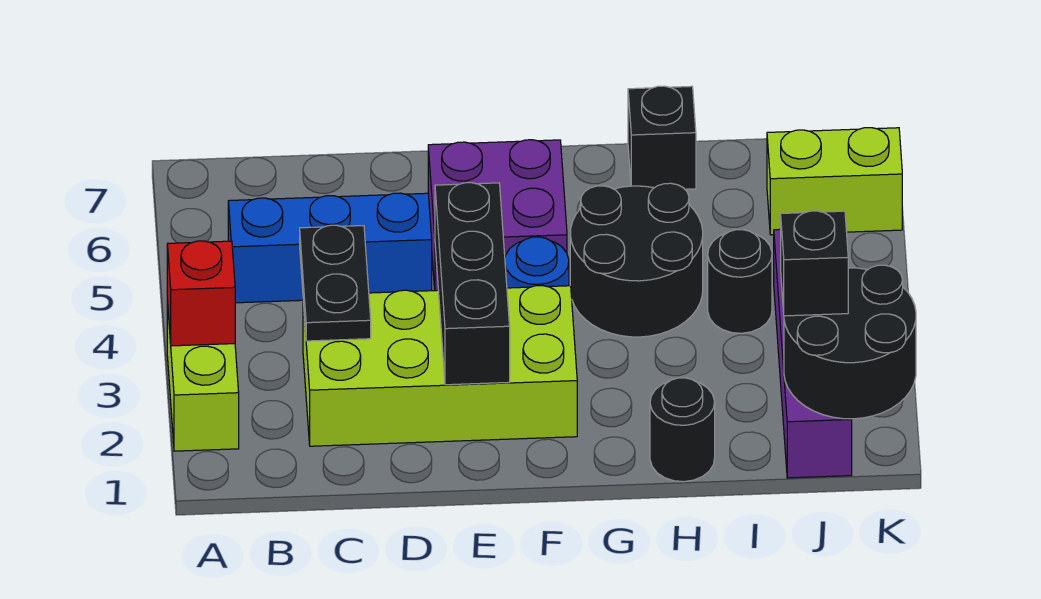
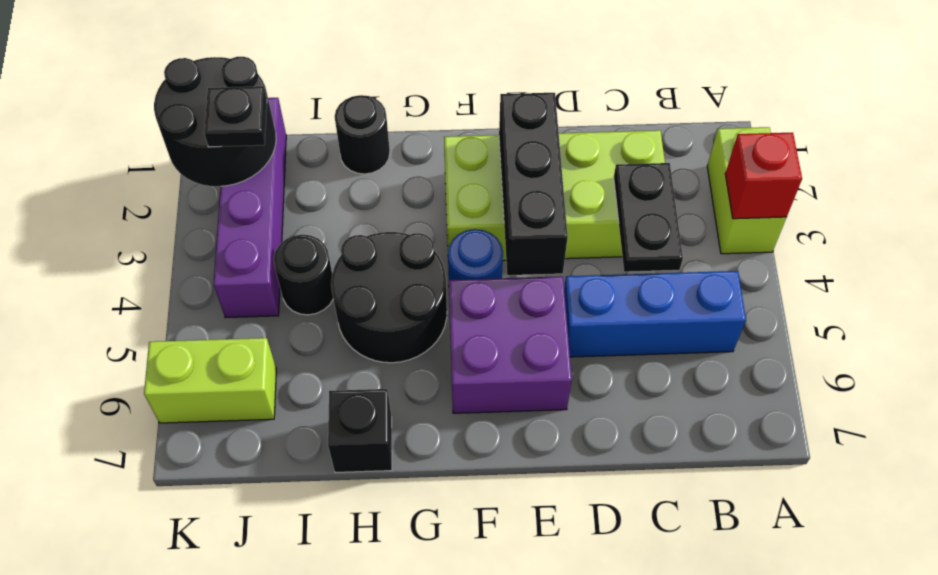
black 1x1 brick [781,211,848,316] -> black 1x1 plate [204,86,267,147]

